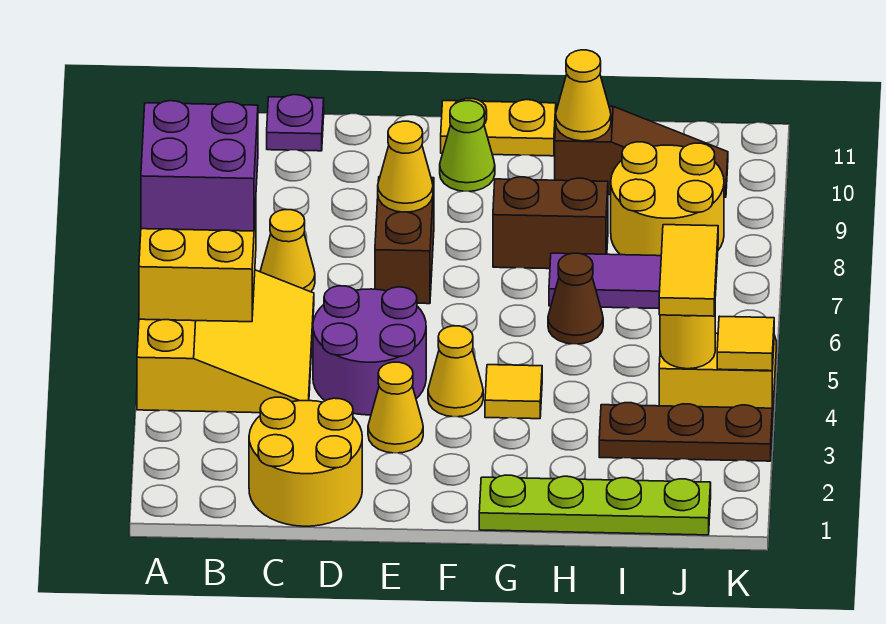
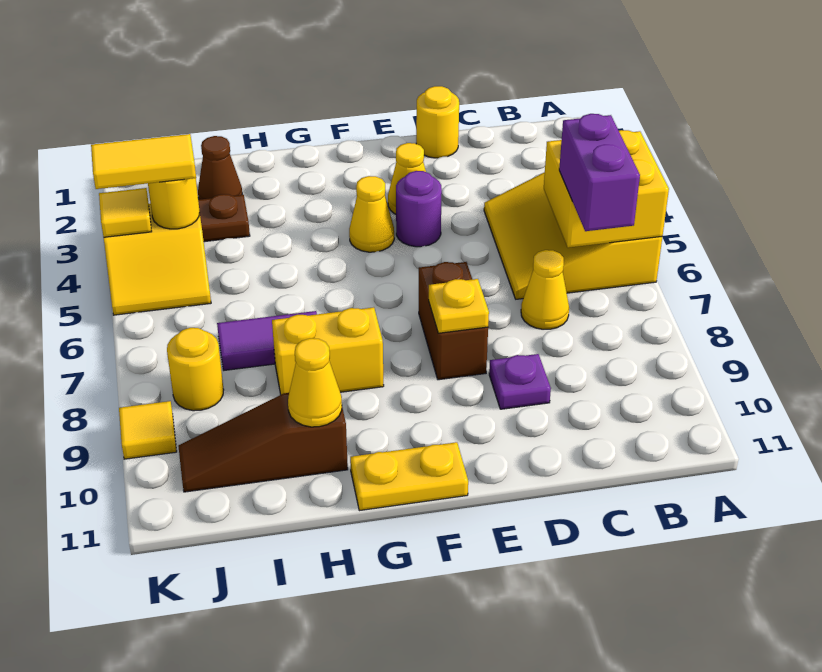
purple 2x2 brick [141,101,258,231] -> purple 1x2 brick [559,114,640,231]
yellow 2x2 round brick [249,397,362,526] -> yellow 1x1 round brick [416,86,459,158]
purple 1x1 plate [267,95,324,151] -> purple 1x1 plate moved to [489,354,551,409]
purple 2x2 round brick [313,286,426,415] -> purple 1x1 round brick [396,171,442,247]
yellow 1x1 cone [378,121,433,212] -> yellow 1x1 plate [429,279,489,333]
lime 1x1 cone [440,101,495,191] -> none
lime 1x4 plate [479,475,711,535] -> none
yellow 1x1 tile [485,365,542,419] -> yellow 1x1 tile moved to [119,401,177,459]
brown 1x2 brick [493,177,608,269] -> yellow 1x2 brick [272,307,384,395]
brown 1x1 cone [548,253,603,344] -> brown 1x1 cone moved to [198,136,242,200]
yellow 2x2 round brick [611,142,724,256] -> yellow 1x1 round brick [167,328,224,411]
yellow 1x2 tile [659,225,718,316] -> yellow 1x2 tile turned to [91,134,196,189]

